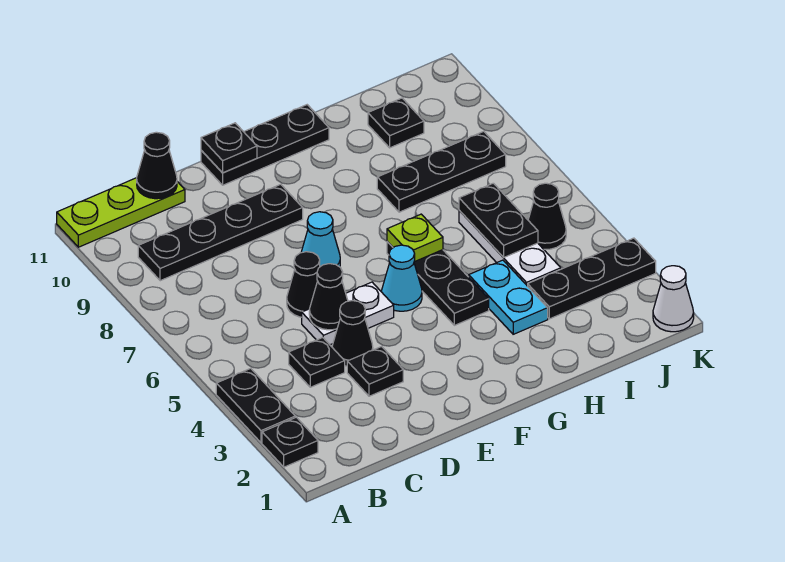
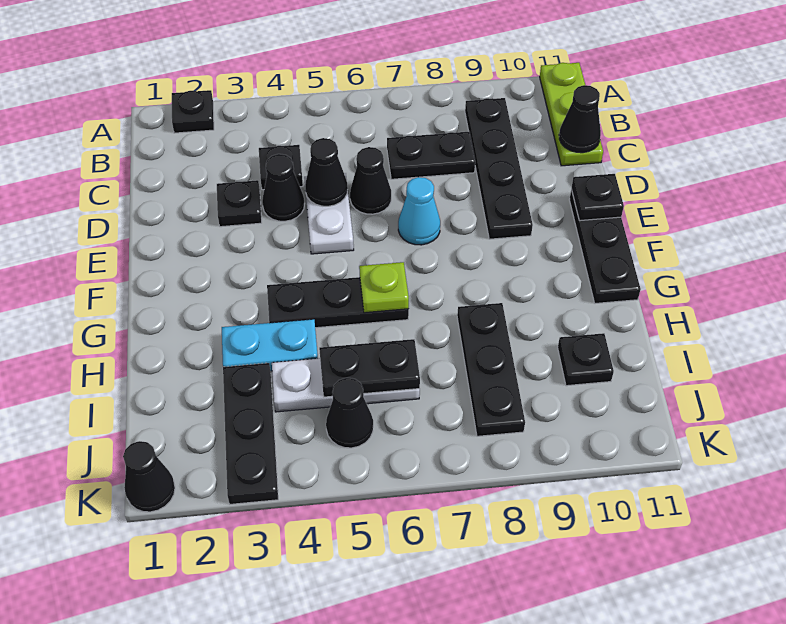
black 1x2 plate [216,368,295,443] -> black 1x2 plate moved to [387,132,475,179]
cyan 1x1 cone [382,245,422,311] -> none
white 1x1 cone [653,266,694,332] -> black 1x1 cone [123,441,175,512]

